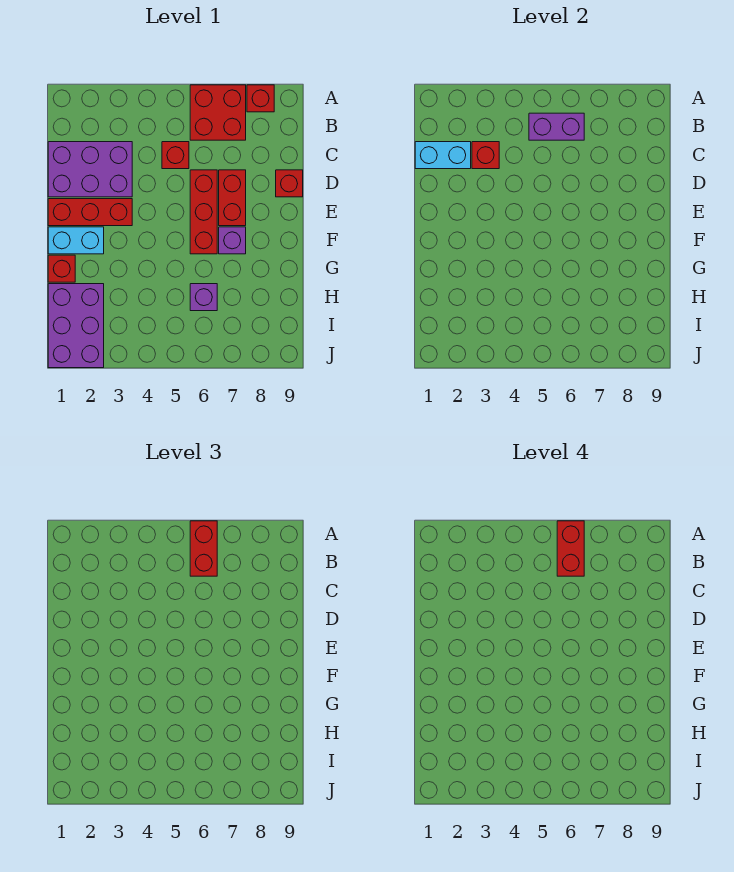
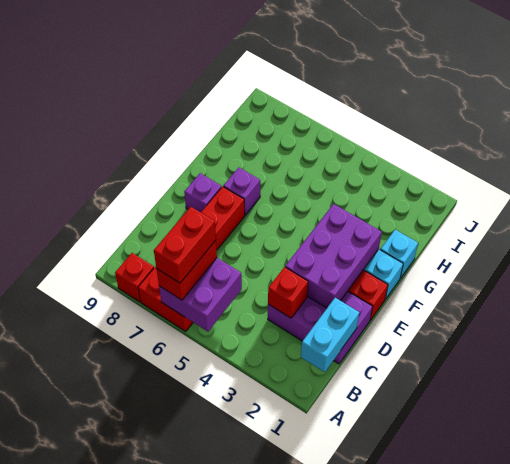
purple 1x2 brick [529,113,584,140] -> purple 2x2 brick [159,258,242,331]
cyan 1x2 brick [415,142,471,169] -> cyan 1x2 brick turned to [301,298,359,372]
red 1x1 brick [162,142,189,169] -> none
red 1x3 brick [190,170,217,254] -> none
red 1x1 brick [276,170,303,197] -> none
red 1x1 brick [48,255,75,282] -> cyan 1x1 brick [380,230,418,279]
purple 2x3 brick [48,284,104,368] -> purple 2x3 brick moved to [285,204,382,308]
purple 1x1 brick [190,284,217,311] -> purple 1x1 brick moved to [184,173,222,212]

